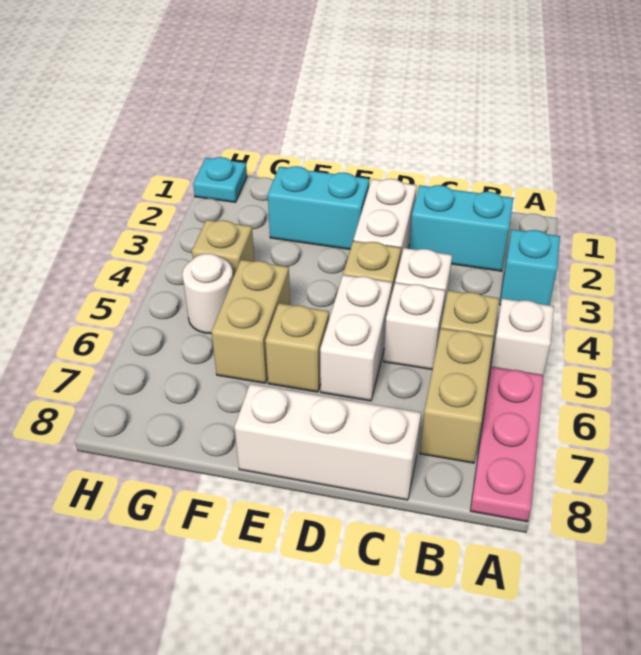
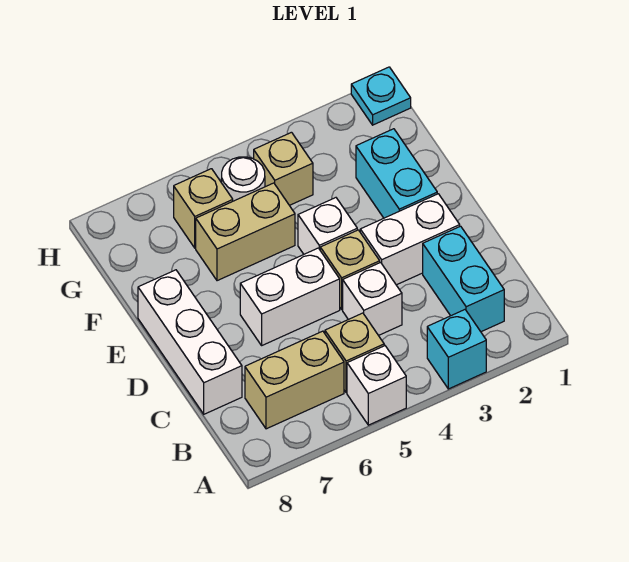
pink 1x3 plate [470,367,544,522] -> none
white 1x1 brick [384,283,445,369] -> white 1x1 brick moved to [298,198,357,254]
tan 1x1 brick [265,303,329,392] -> tan 1x1 brick moved to [174,169,233,248]

